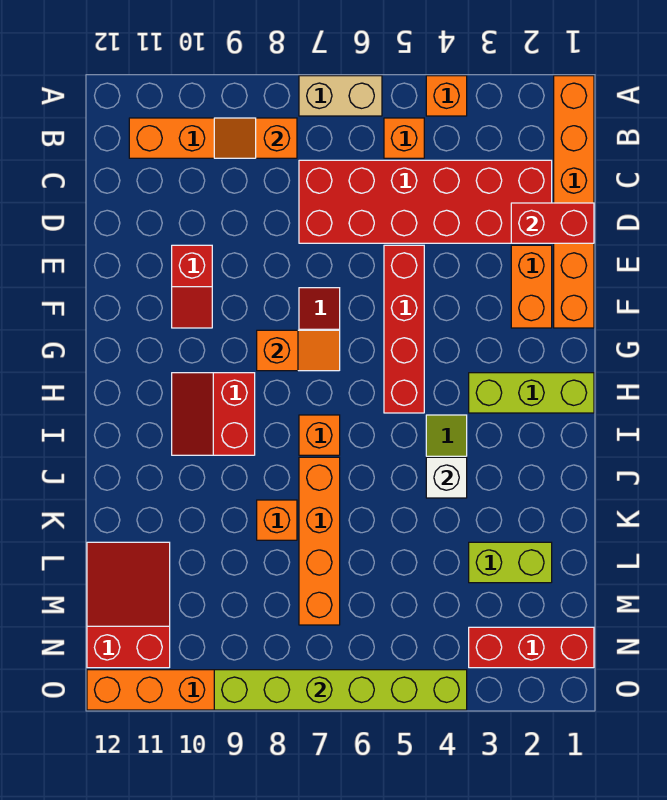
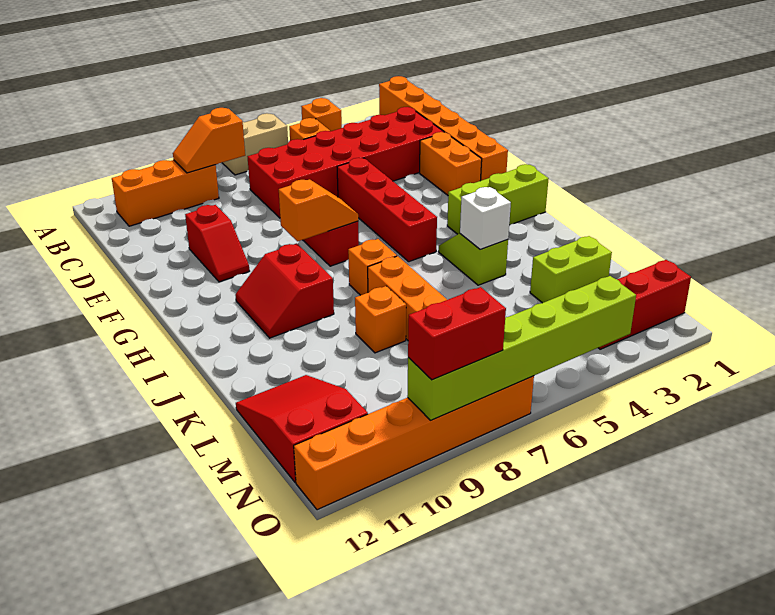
red 1x2 brick [511,203,594,243] -> red 1x2 brick moved to [408,287,506,380]

